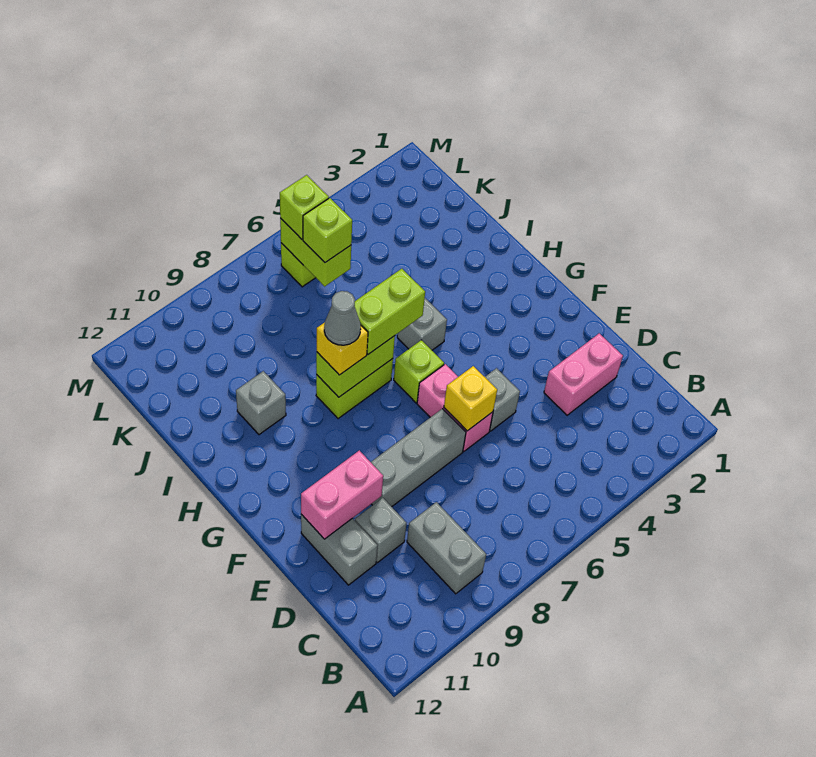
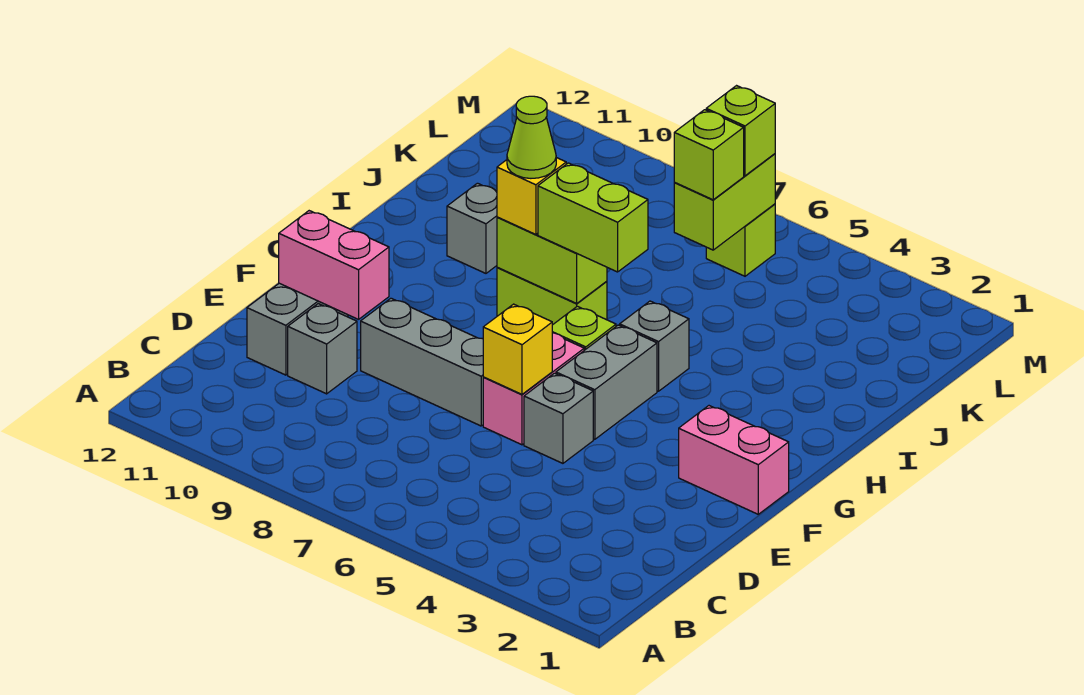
grey 1x2 brick [407,502,486,594] -> grey 1x2 brick moved to [556,325,657,439]
pink 1x2 brick [544,333,623,415] -> pink 1x2 brick moved to [679,406,789,514]
grey 1x1 cone [324,291,361,345] -> lime 1x1 cone [507,96,556,178]

